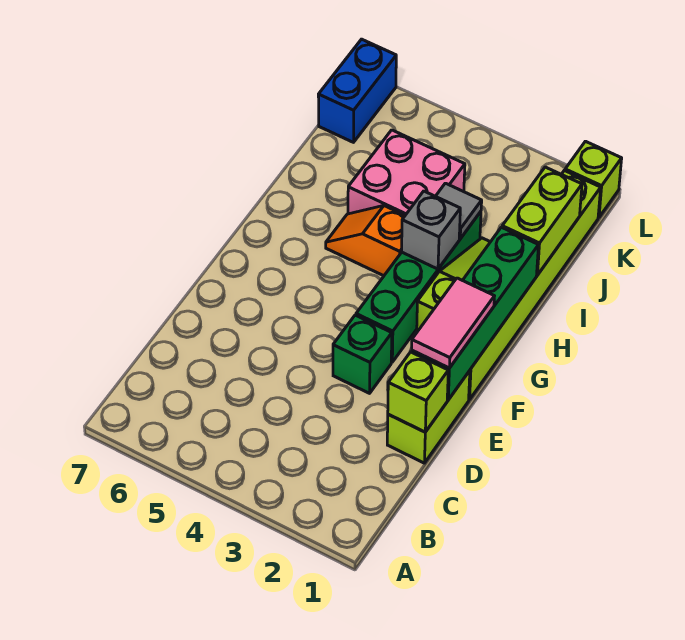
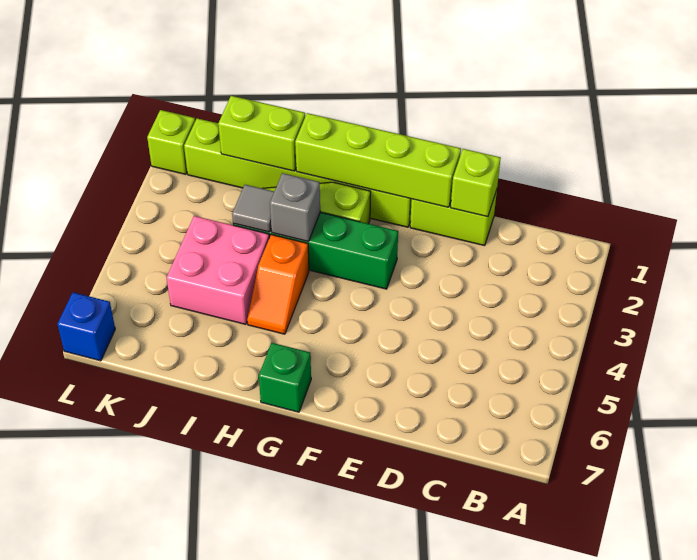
green 1x4 brick [412,227,538,400] -> lime 1x4 brick [295,113,461,207]
pink 1x2 tile [412,278,494,368] -> none
green 1x1 brick [333,315,392,393] -> green 1x1 brick moved to [259,343,311,412]
blue 1x2 brick [318,39,396,142] -> blue 1x1 brick [57,292,115,361]

